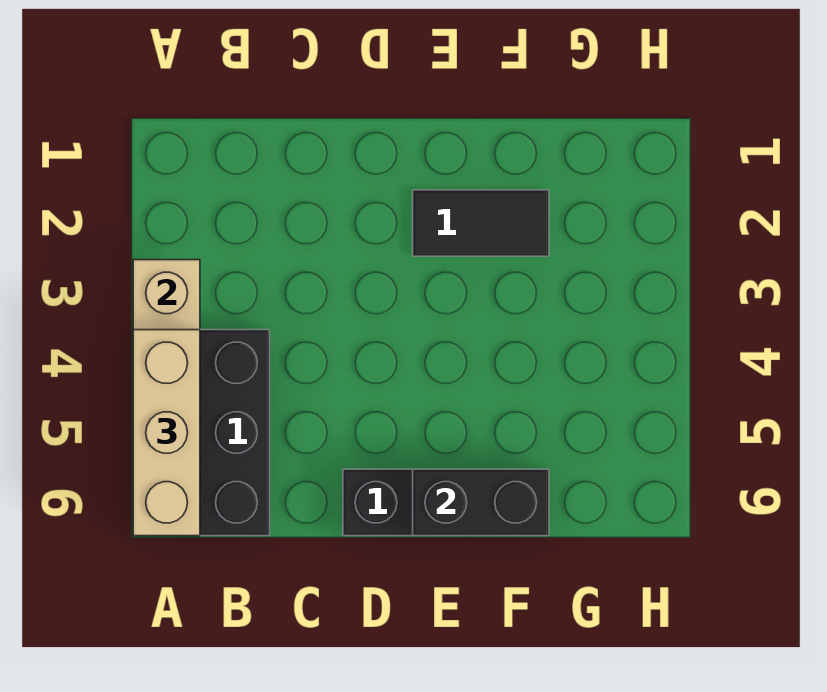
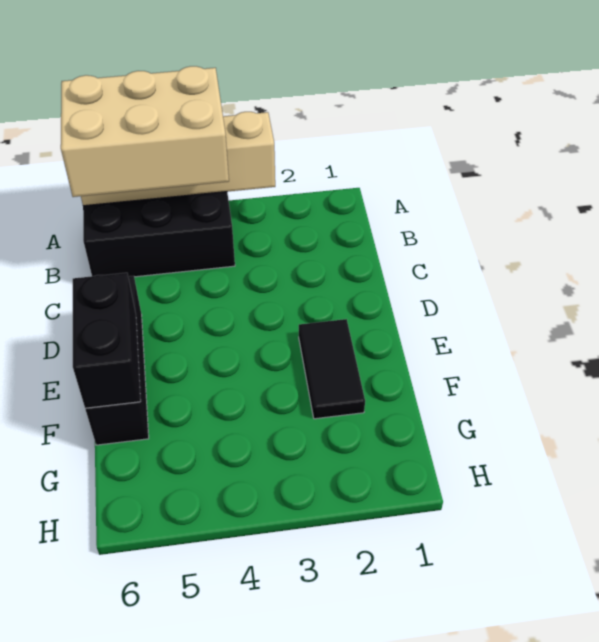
tan 1x3 brick [133,330,200,536] -> tan 2x3 brick [61,66,229,197]

